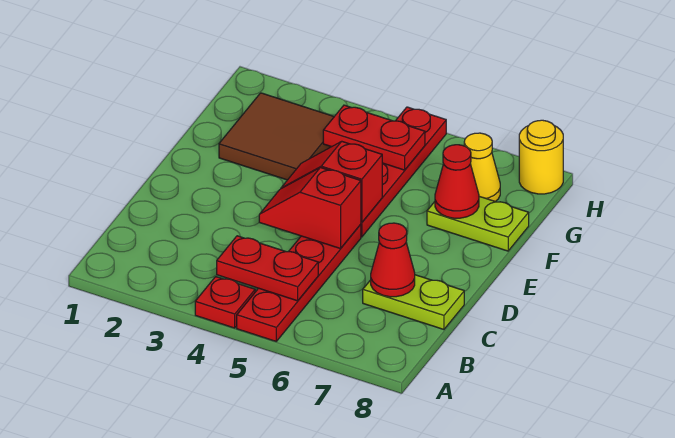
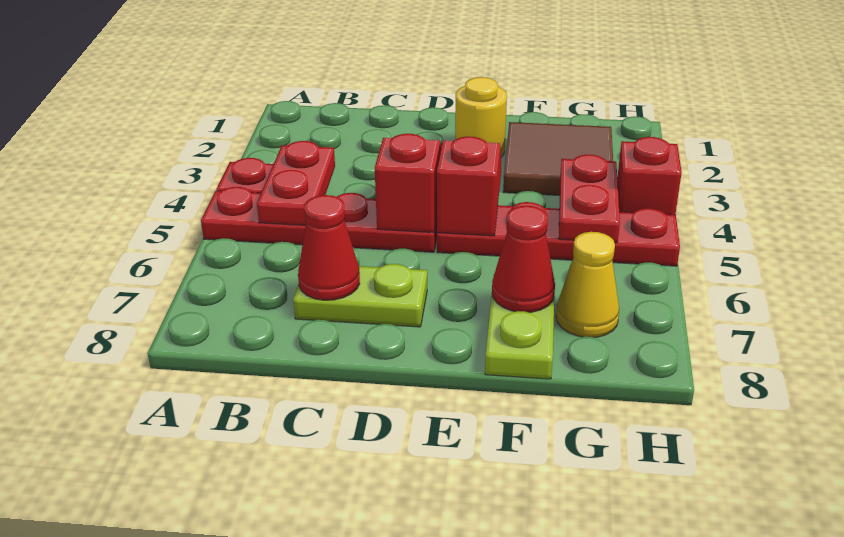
lime 1x2 plate [363,275,464,329] -> lime 1x2 plate turned to [293,264,427,327]
none -> red 1x1 brick [617,137,682,215]
yellow 1x1 round brick [519,120,563,194] -> yellow 1x1 round brick moved to [455,77,507,157]

